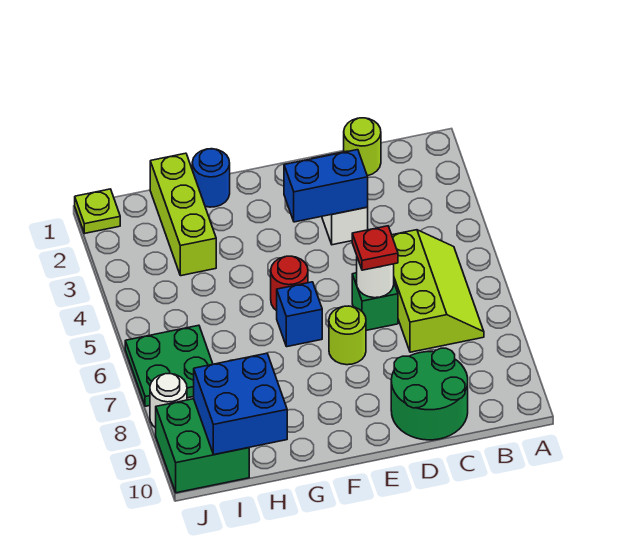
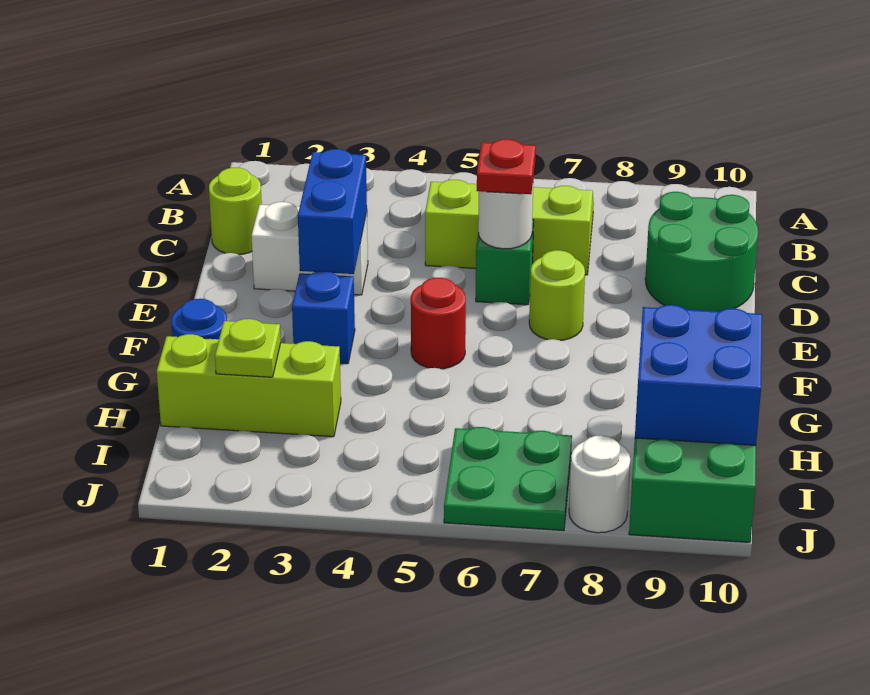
blue 1x1 brick [277,282,322,347] -> blue 1x1 brick moved to [292,271,355,364]
lime 1x1 plate [75,189,120,234] -> lime 1x1 plate moved to [215,319,281,377]

